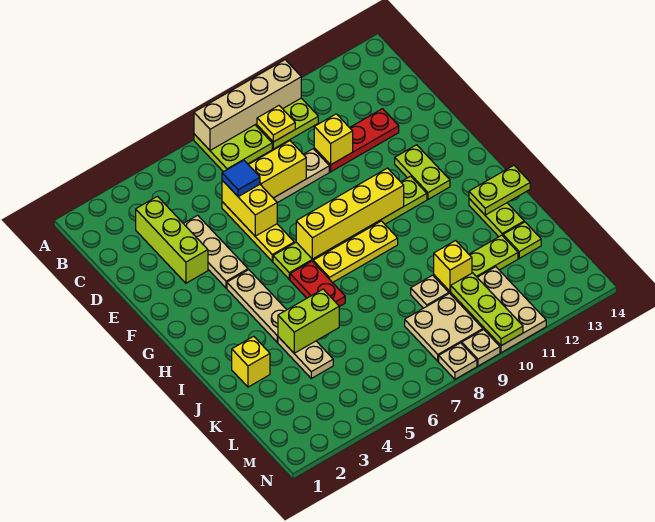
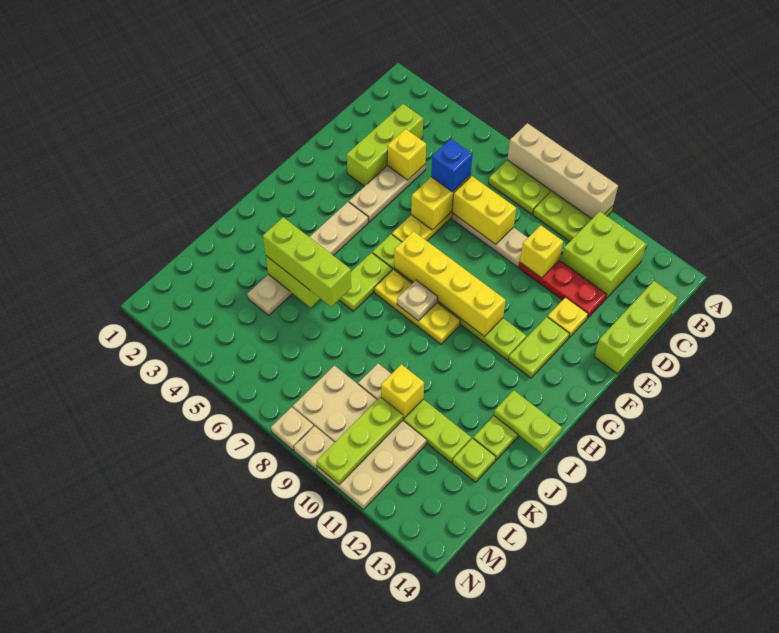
yellow 1x1 plate [257,106,295,142] -> yellow 1x1 plate moved to [548,297,588,338]
none -> lime 2x2 brick [561,211,646,299]
none -> lime 1x3 brick [594,281,677,374]
blue 1x1 tile [222,160,260,197] -> blue 1x1 brick [431,139,472,192]
red 1x2 plate [290,261,345,307] -> lime 1x2 plate [339,253,392,311]
none -> tan 1x1 plate [397,280,438,321]
yellow 1x1 brick [232,336,270,387] -> yellow 1x1 brick moved to [387,129,426,180]
none -> lime 1x3 brick [263,217,351,307]

